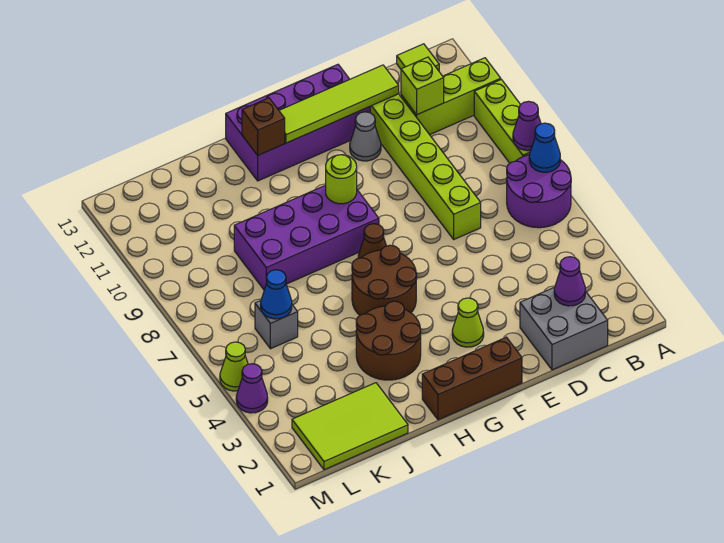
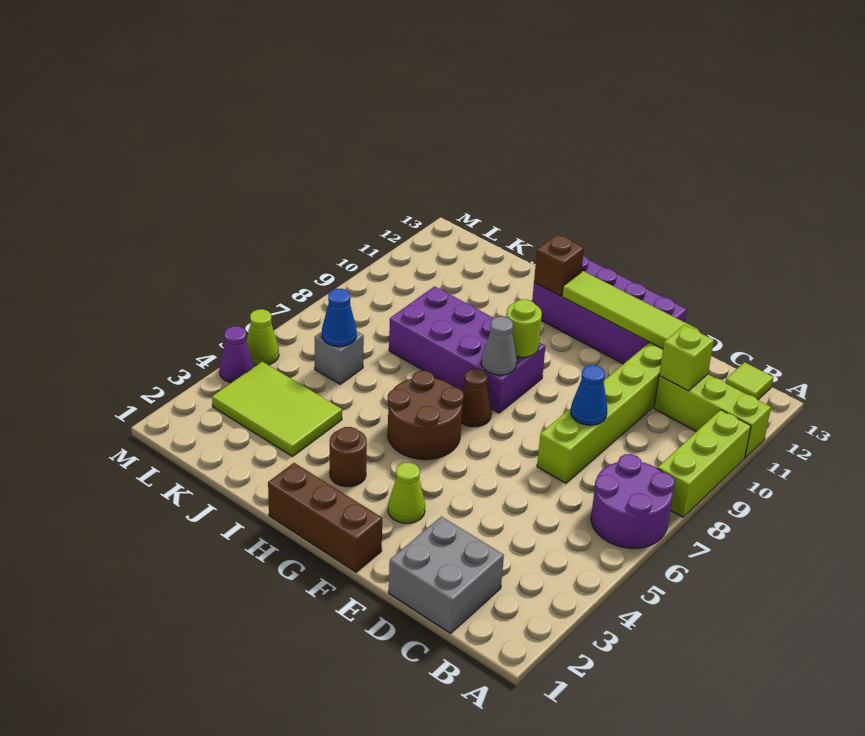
blue 1x1 cone [529,123,560,172] -> blue 1x1 cone moved to [571,365,607,425]
purple 1x1 cone [513,101,541,151] -> none
purple 1x1 cone [554,257,585,306] -> none
grey 1x1 cone [350,112,381,161] -> grey 1x1 cone moved to [481,317,517,375]
brown 2x2 round brick [356,301,421,380] -> brown 1x1 round brick [330,427,367,487]
lime 2x3 tile [292,383,408,470] -> lime 2x3 tile moved to [212,362,342,456]

